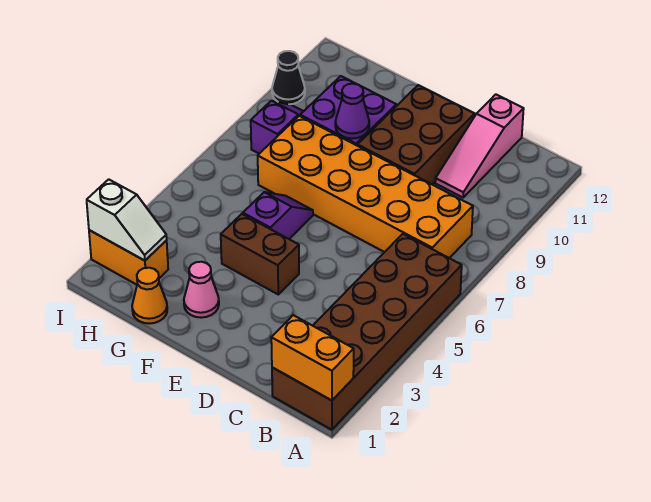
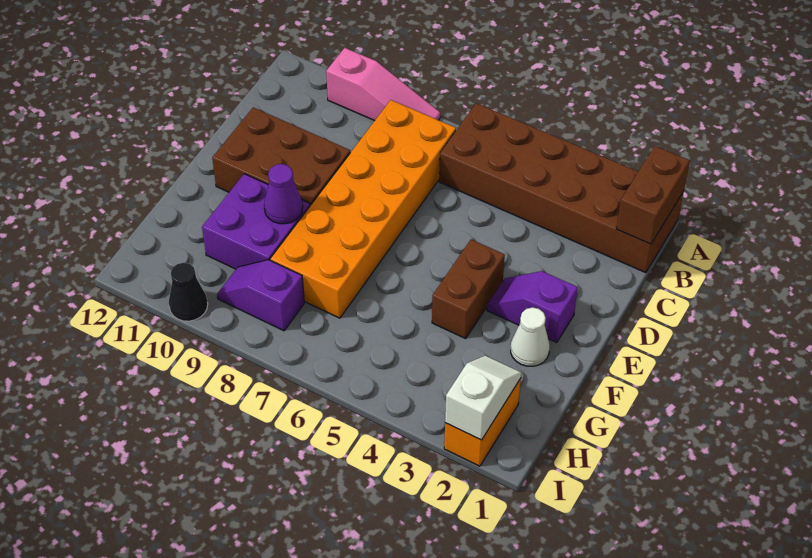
orange 1x2 brick [271,315,354,401] -> brown 1x2 brick [616,146,690,244]
pink 1x3 slope [435,94,524,197] -> pink 1x3 slope moved to [326,48,440,121]
pink 1x1 cone [184,262,219,318] -> white 1x1 cone [511,307,550,366]
purple 1x2 slope [243,192,313,239] -> purple 1x2 slope moved to [487,271,578,343]
orange 1x1 cone [132,268,167,324] -> none

